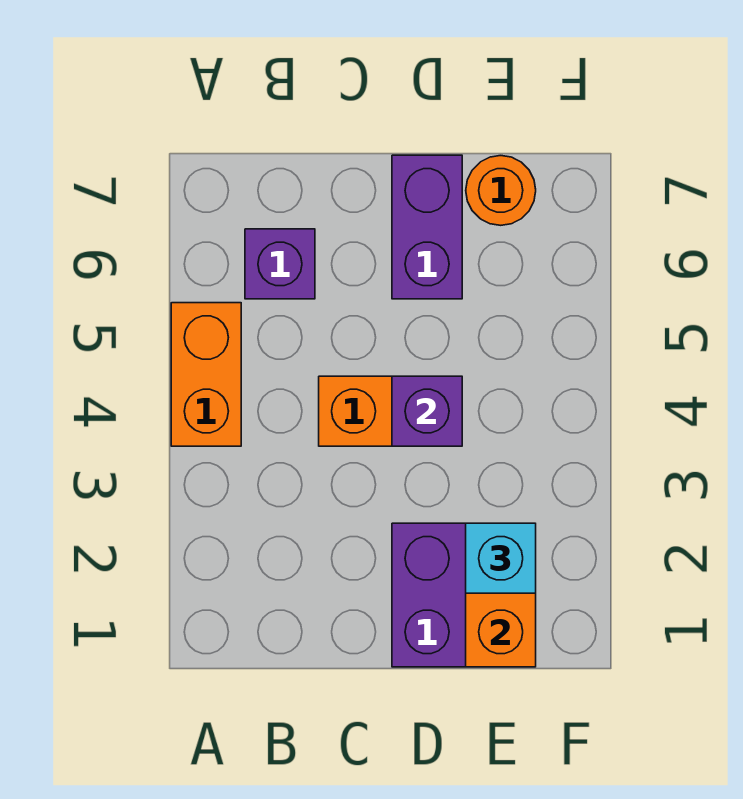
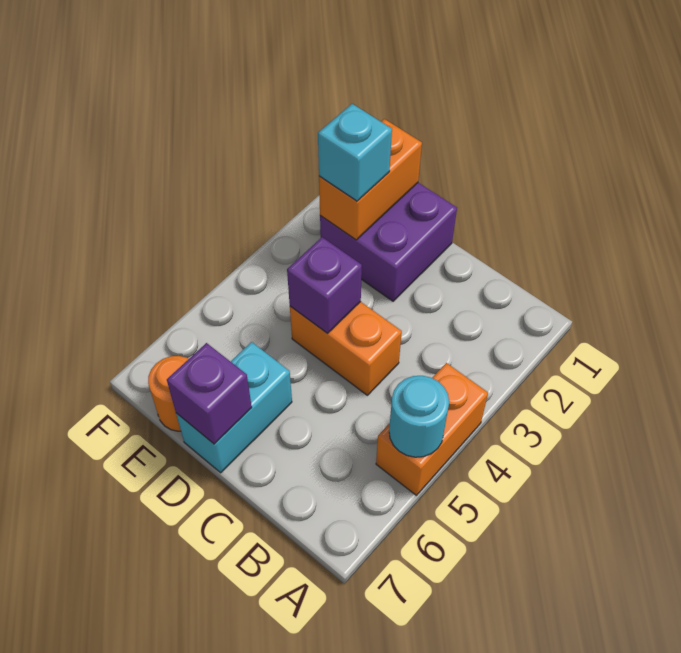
none -> cyan 1x1 round brick [389,376,449,457]
purple 1x1 brick [245,229,315,299] -> purple 1x1 brick moved to [167,343,252,444]
purple 1x2 brick [392,155,462,299] -> cyan 1x2 brick [176,342,292,473]

